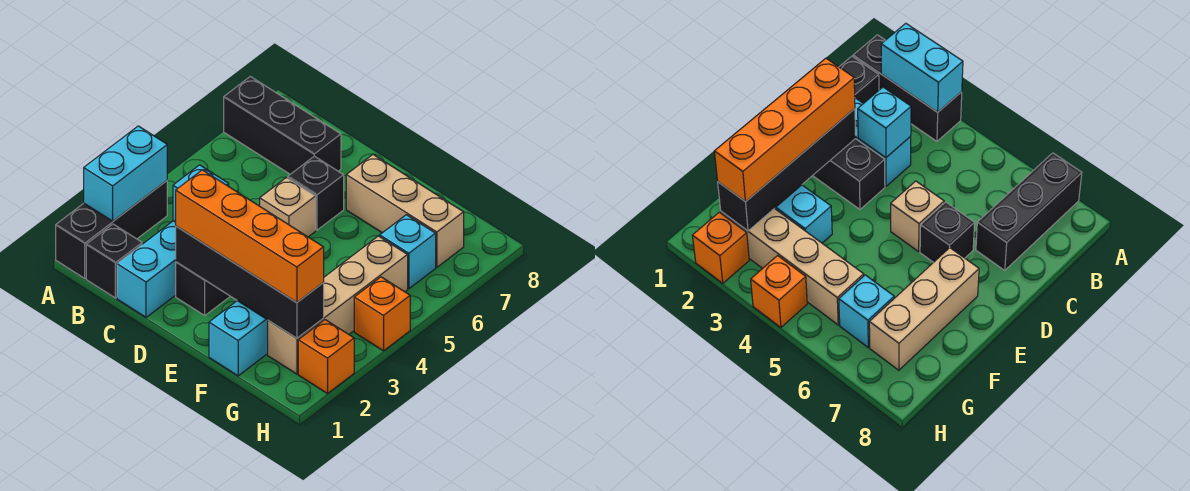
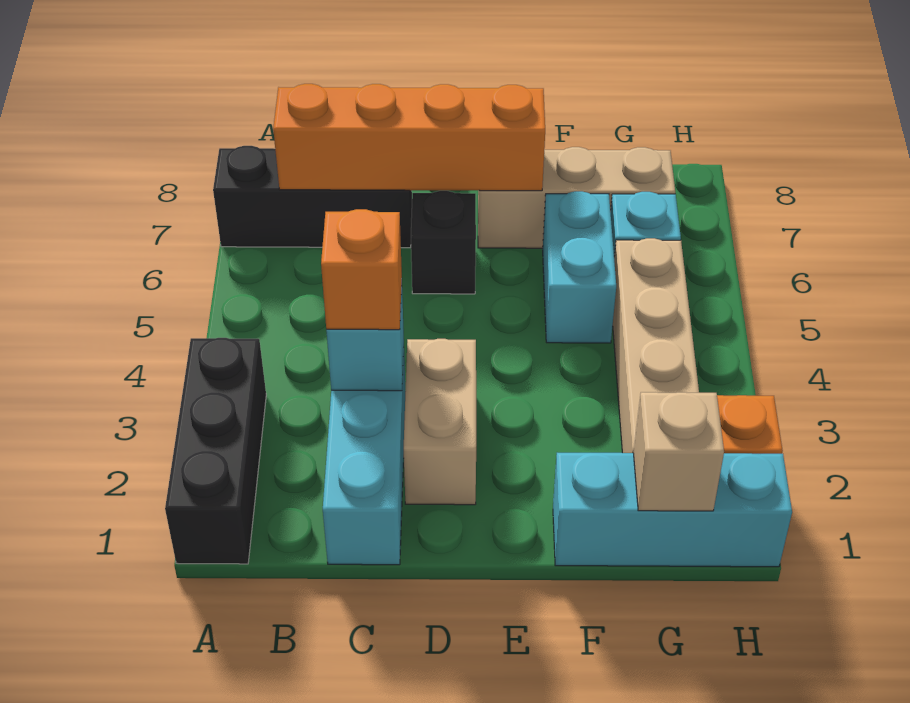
cyan 1x2 brick [84,126,167,221] -> cyan 1x2 brick moved to [543,191,616,343]
black 1x1 brick [86,224,142,298] -> none
black 1x2 brick [176,262,230,315] -> tan 1x2 brick [404,339,476,505]
black 1x4 brick [176,226,324,338] -> none
orange 1x4 brick [176,170,324,303] -> orange 1x4 brick moved to [273,84,545,191]
tan 1x1 brick [260,178,316,237] -> tan 1x1 brick moved to [633,392,724,511]
cyan 1x3 brick [209,301,268,376] -> cyan 1x3 brick turned to [553,453,792,567]
orange 1x1 brick [354,277,410,351] -> orange 1x1 brick moved to [321,209,402,330]

